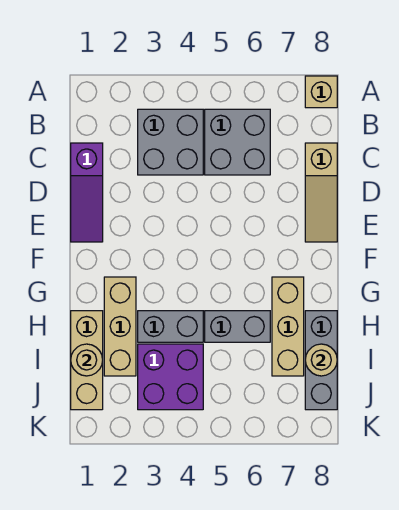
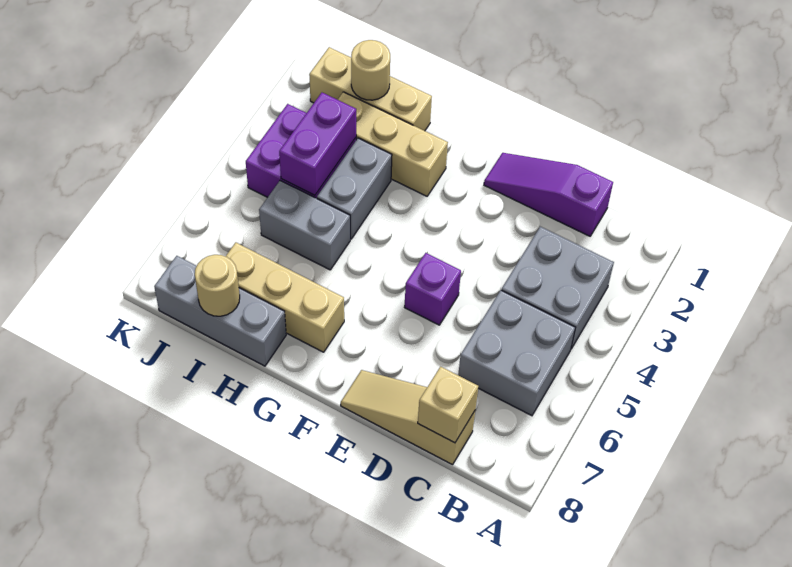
tan 1x1 brick [305,76,337,108] -> tan 1x1 brick moved to [418,367,478,443]
none -> purple 1x1 brick [404,253,461,325]
grey 1x2 brick [205,311,270,342] -> grey 1x2 brick turned to [259,181,350,270]
none -> purple 1x2 brick [279,93,356,195]

